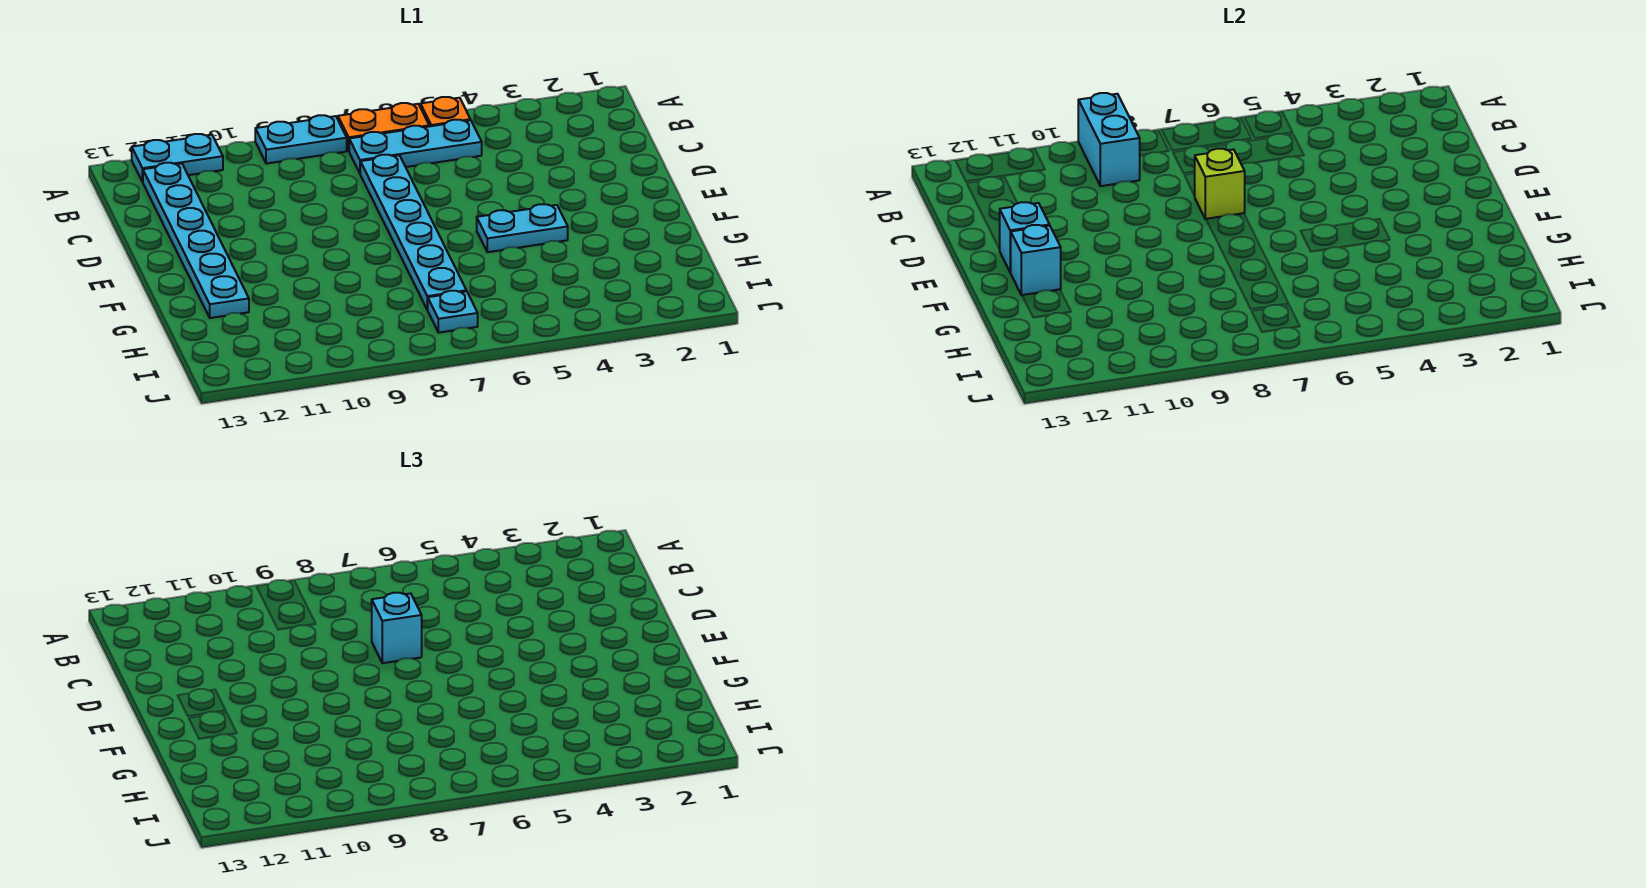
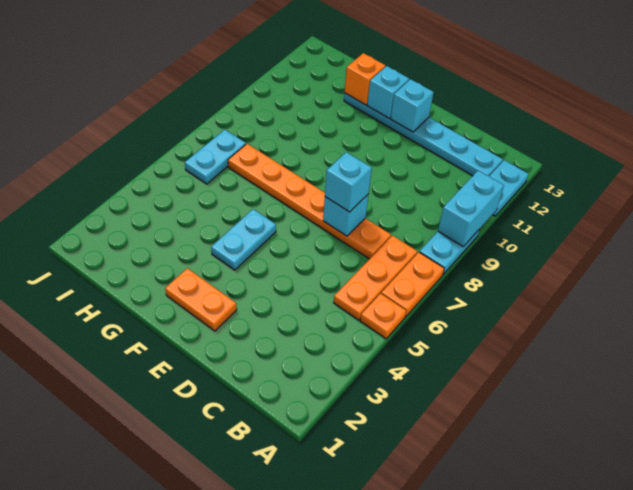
cyan 1x2 brick [1078,93,1140,186] -> cyan 1x2 brick turned to [438,170,504,246]
cyan 1x3 plate [349,120,482,173] -> orange 1x3 plate [334,236,417,320]
cyan 1x6 plate [360,155,466,310] -> orange 1x6 plate [228,144,391,259]
lime 1x1 brick [1194,149,1245,219] -> cyan 1x1 brick [323,195,368,236]
none -> orange 1x2 plate [165,268,237,331]
none -> orange 1x1 brick [345,53,385,105]
cyan 1x1 plate [428,291,478,333] -> cyan 1x2 plate [185,130,246,184]

